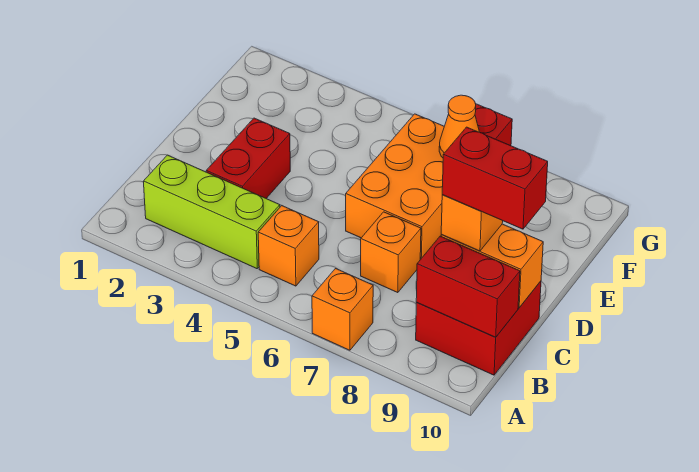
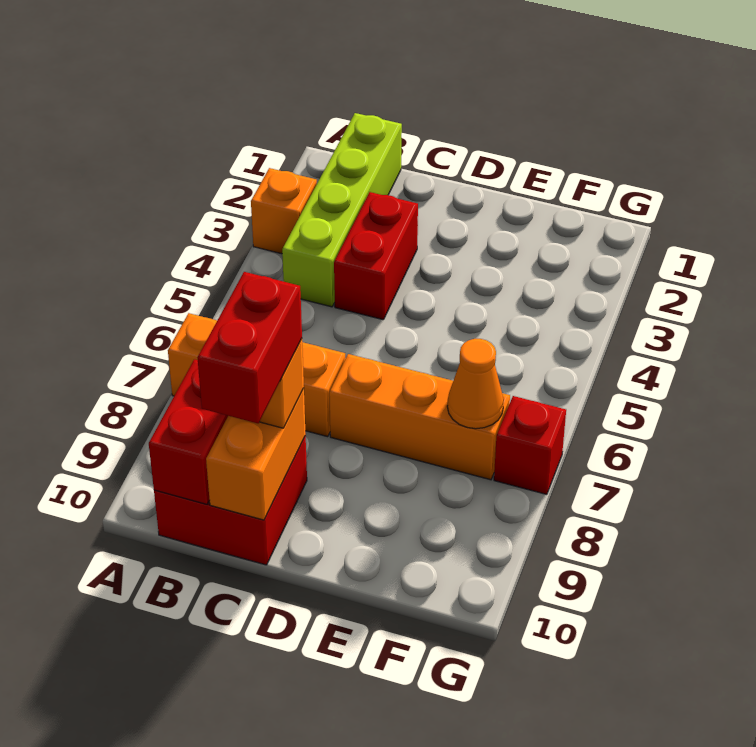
lime 1x3 brick [143,155,280,269] -> lime 1x4 brick [282,113,402,307]
orange 1x1 brick [258,206,319,286] -> orange 1x1 brick moved to [251,168,317,254]
red 1x2 brick [206,118,290,198] -> red 1x2 brick turned to [334,192,418,320]
orange 2x3 brick [346,114,444,260] -> orange 1x3 brick [329,354,510,480]

